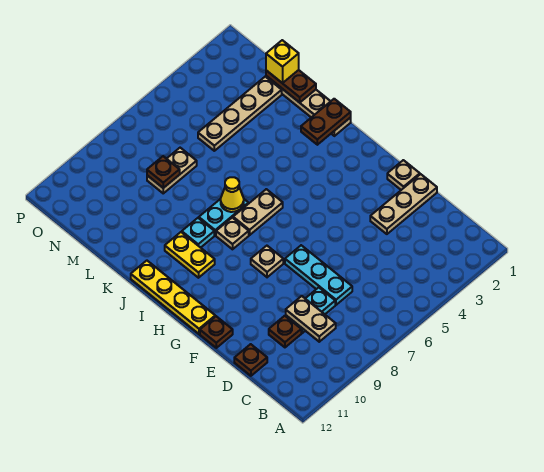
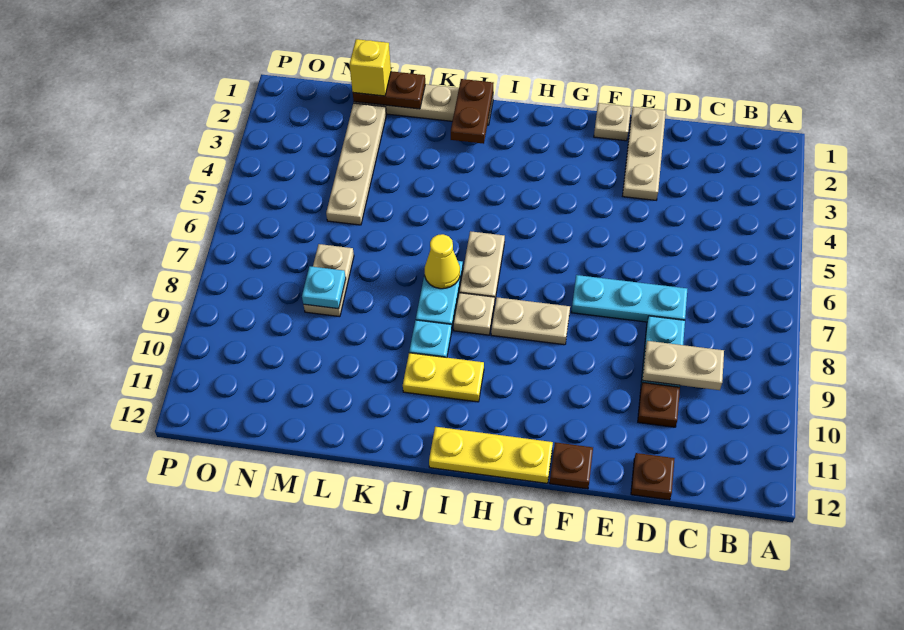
tan 1x1 plate [251,246,283,277] -> tan 1x2 plate [491,297,570,345]
yellow 1x4 plate [131,261,215,334] -> yellow 1x3 plate [429,427,553,483]
brown 1x1 plate [147,156,180,188] -> cyan 1x1 plate [302,266,346,309]

